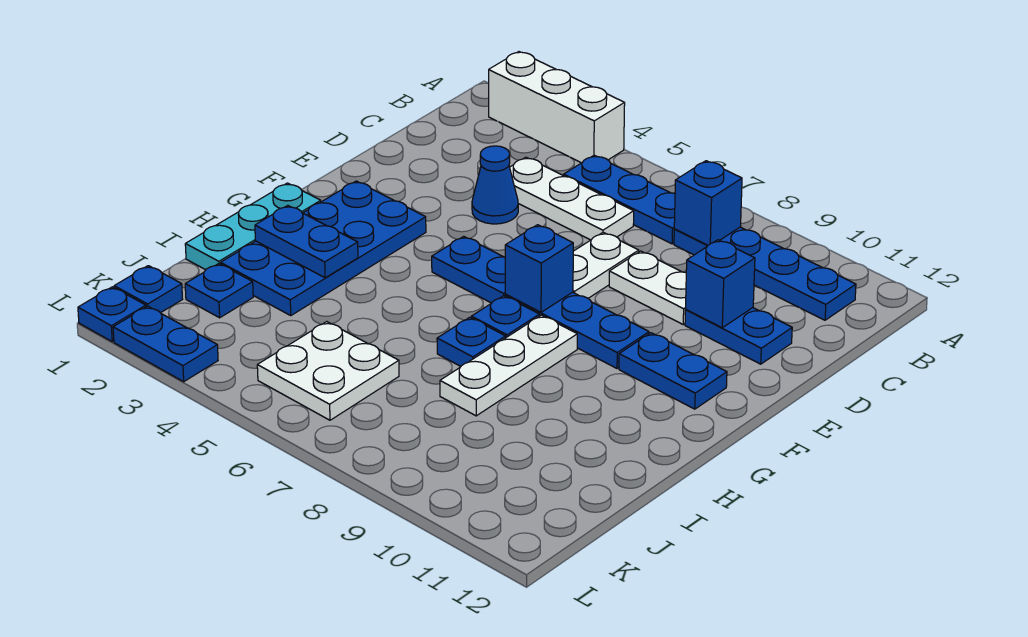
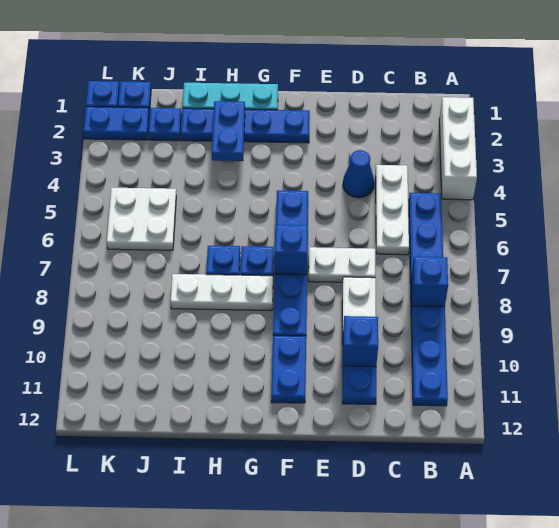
blue 2x4 plate [221,181,426,315] -> blue 1x4 plate [181,108,310,143]
blue 1x2 plate [113,306,218,382] -> blue 1x2 plate turned to [83,107,149,140]

